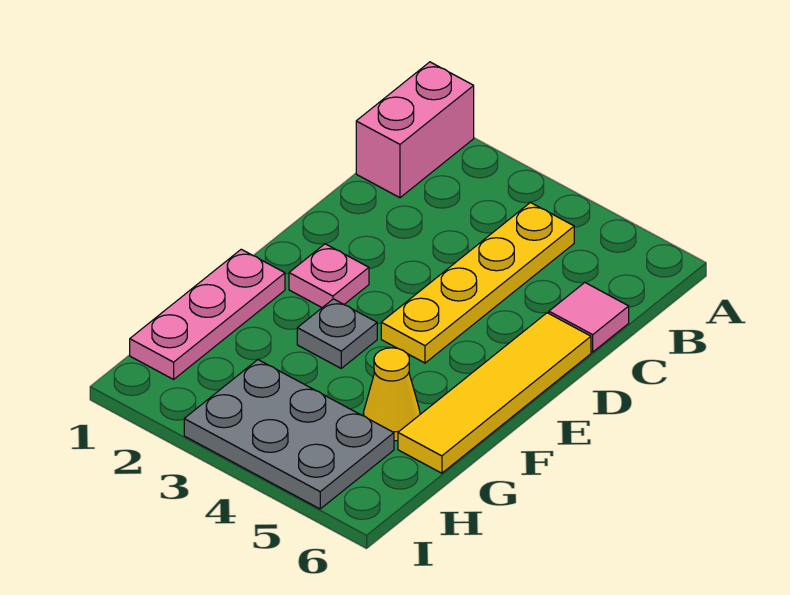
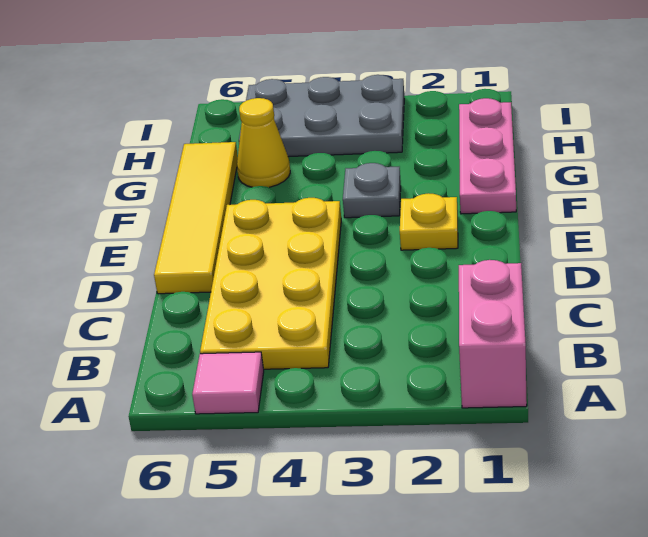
yellow 1x4 plate [381,202,574,363] -> yellow 2x4 plate [200,198,341,369]
pink 1x1 tile [549,283,629,352] -> pink 1x1 tile moved to [192,352,264,414]
pink 1x1 plate [289,244,369,308] -> yellow 1x1 plate [400,193,458,250]

